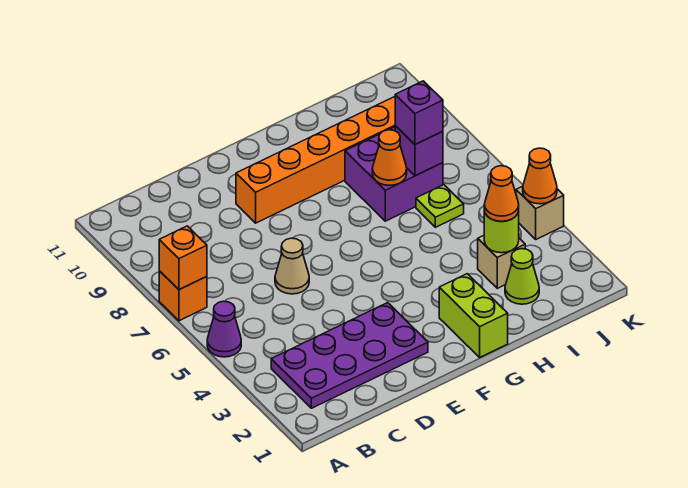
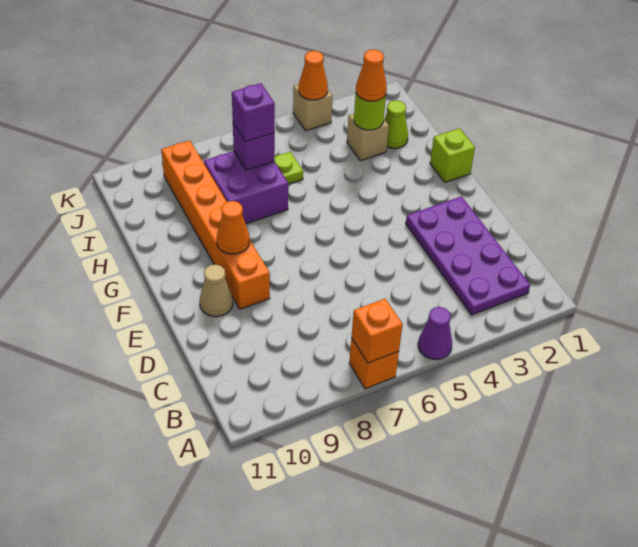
tan 1x1 cone [275,238,309,294] -> tan 1x1 cone moved to [200,264,233,317]
lime 1x2 brick [439,274,508,357] -> lime 1x1 brick [430,128,475,182]
orange 1x1 cone [372,130,407,185] -> orange 1x1 cone moved to [217,201,250,254]

